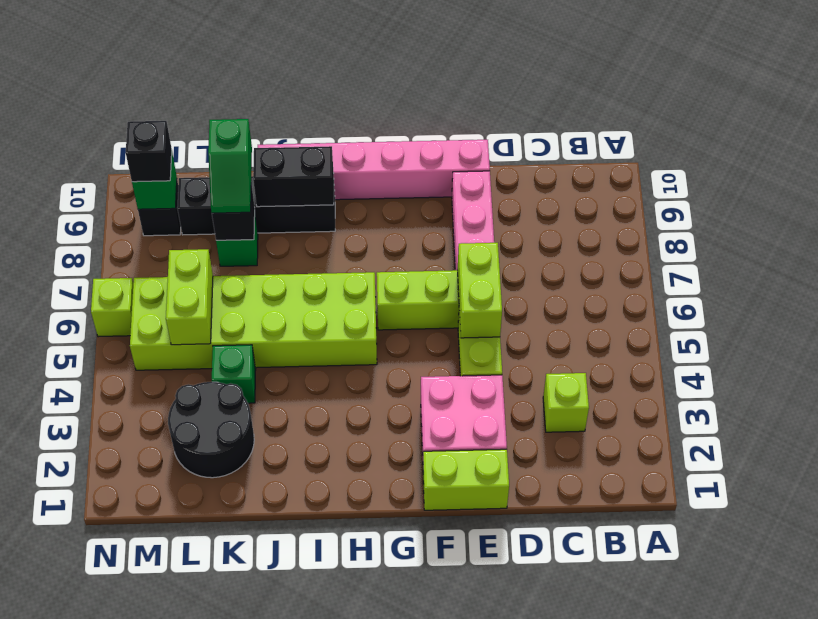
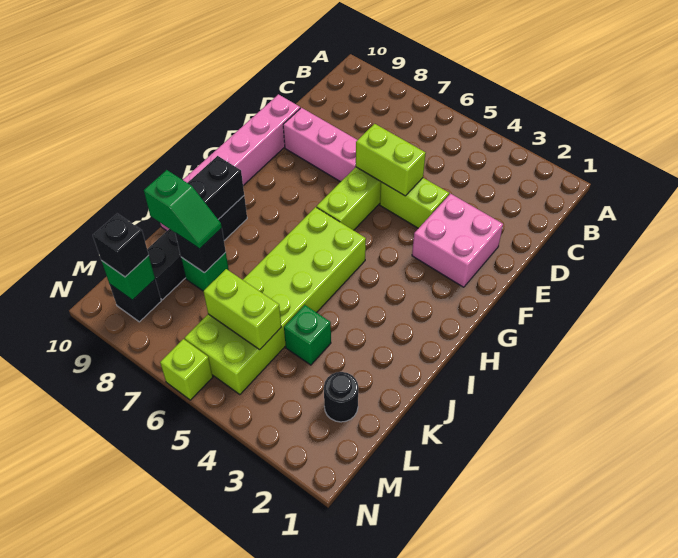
lime 1x1 brick [543,373,589,432] -> none
lime 1x2 brick [423,449,509,510] -> none
black 2x2 round brick [168,382,254,478] -> black 1x1 round brick [324,372,358,422]

